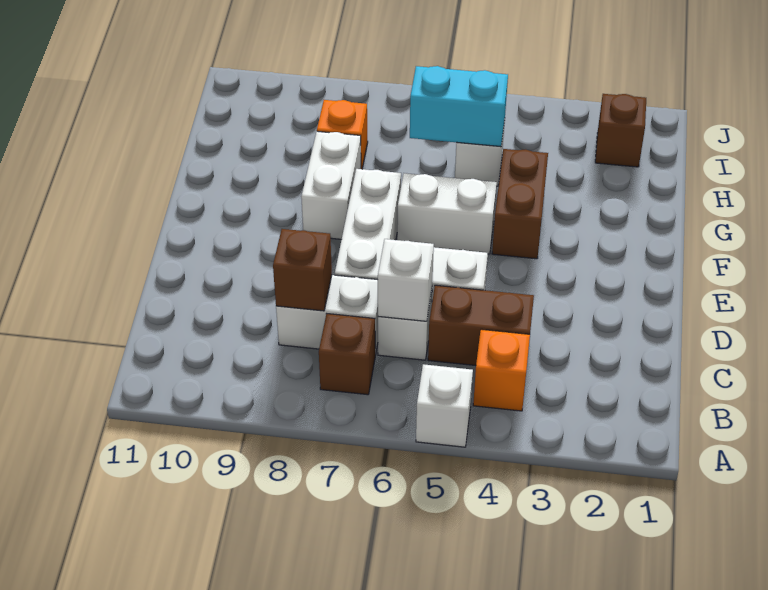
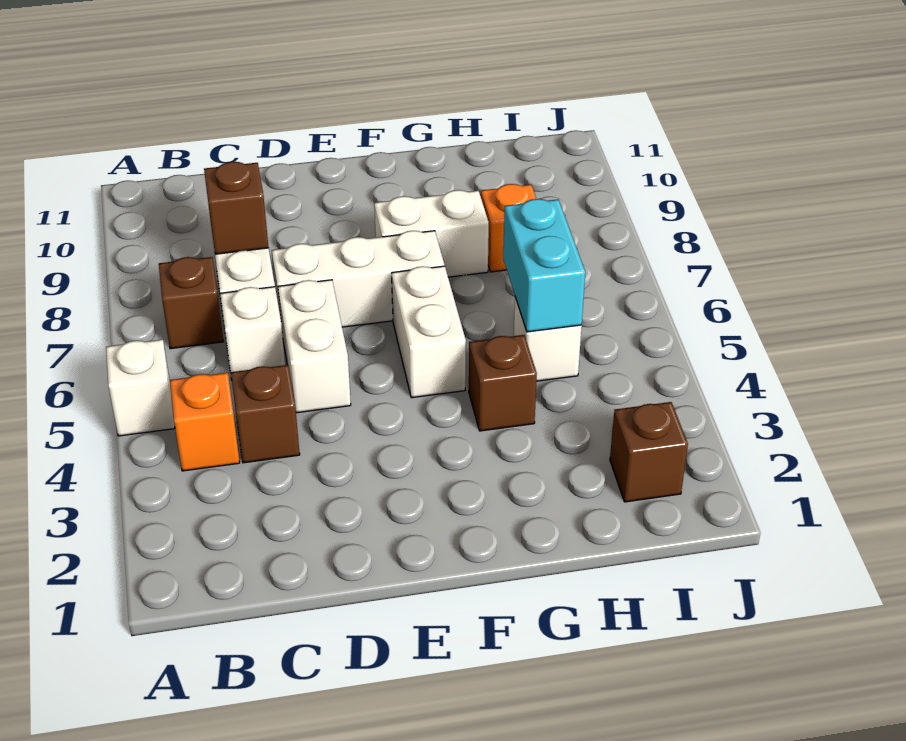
brown 1x2 brick [428,285,534,365] -> brown 1x1 brick [231,365,300,463]
white 1x1 brick [378,239,434,321] -> none
brown 1x2 brick [492,149,548,259] -> brown 1x1 brick [469,335,537,431]

